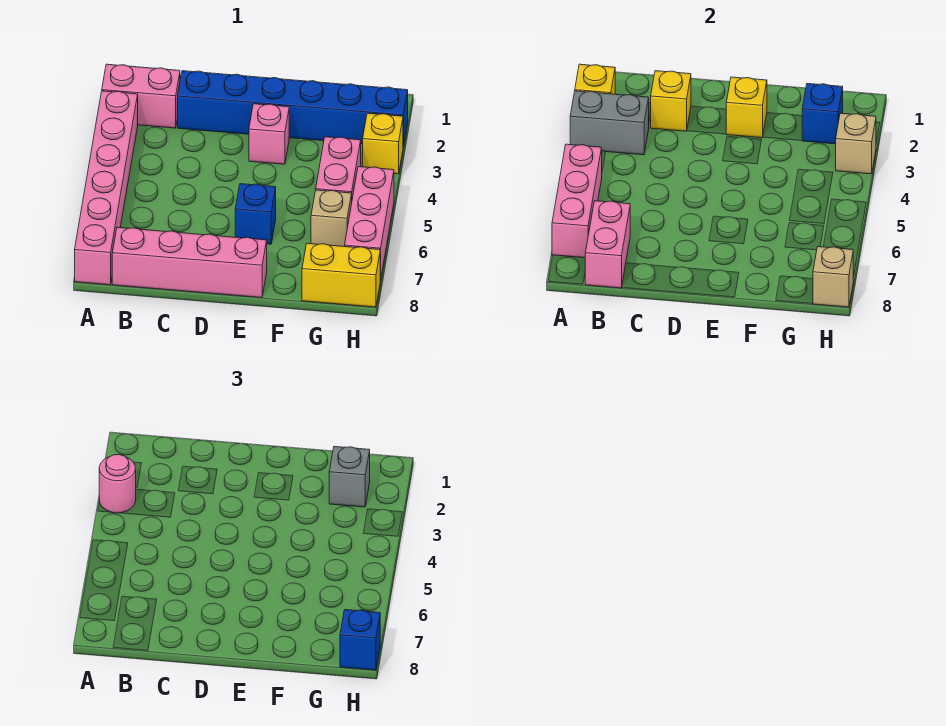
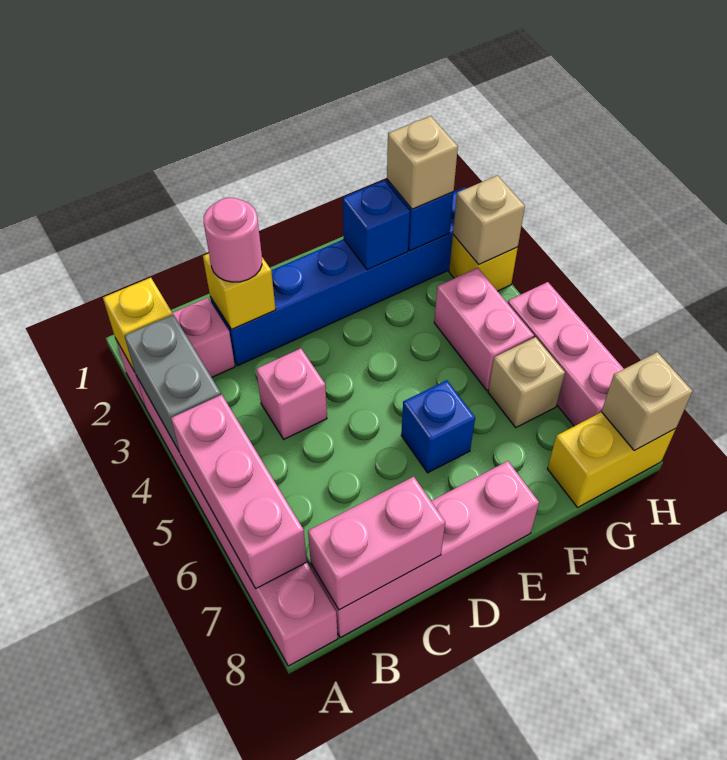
grey 1x2 brick [570,91,649,155] -> grey 1x2 brick turned to [125,315,221,452]
pink 1x1 round brick [99,454,136,513] -> pink 1x1 round brick moved to [204,198,262,282]
pink 1x2 brick [585,201,630,288] -> pink 1x2 brick turned to [308,477,445,610]
yellow 1x1 brick [726,77,767,138] -> none
pink 1x1 brick [249,104,289,164] -> pink 1x1 brick moved to [256,348,327,439]
grey 1x1 brick [329,447,370,507] -> tan 1x1 brick [387,116,458,209]
blue 1x1 brick [340,610,380,670] -> blue 1x1 brick moved to [343,180,410,270]

